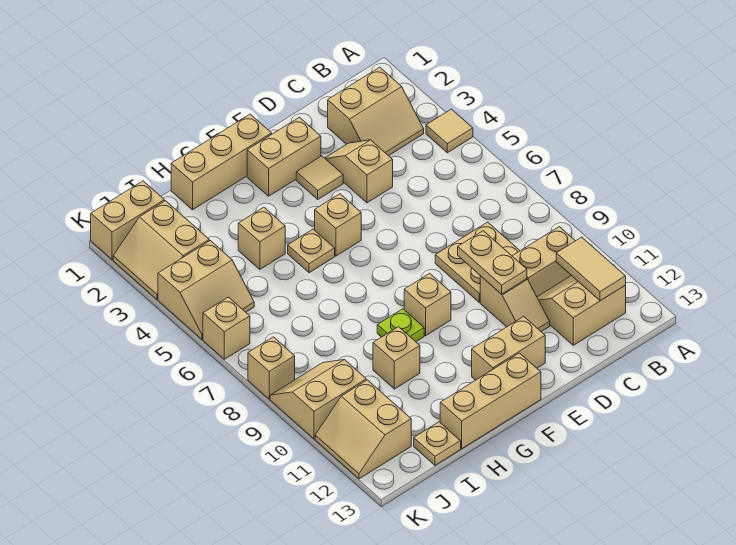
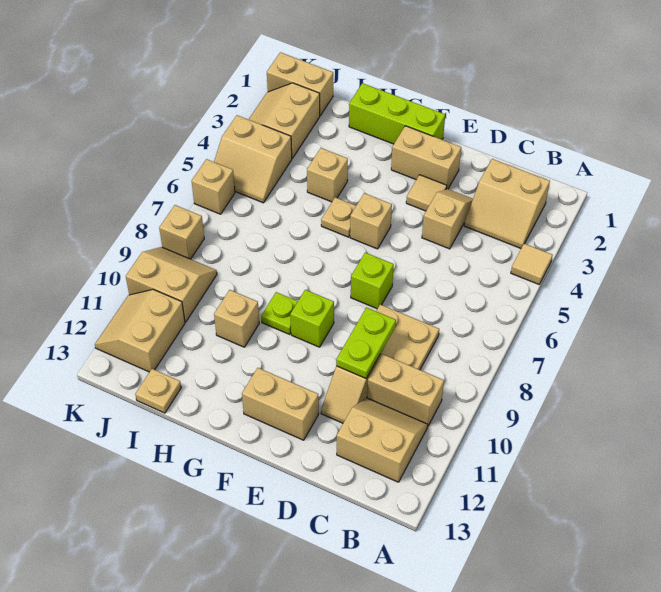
tan 1x2 tile [556,237,626,301] -> none
tan 1x2 plate [458,231,527,294] -> lime 1x2 plate [336,308,396,378]
none -> lime 1x1 brick [351,253,394,309]
tan 1x3 brick [171,114,272,210] -> lime 1x3 brick [349,83,445,144]
tan 1x1 brick [404,273,451,336] -> lime 1x1 brick [290,290,334,347]
tan 1x3 brick [440,353,541,449] -> none

